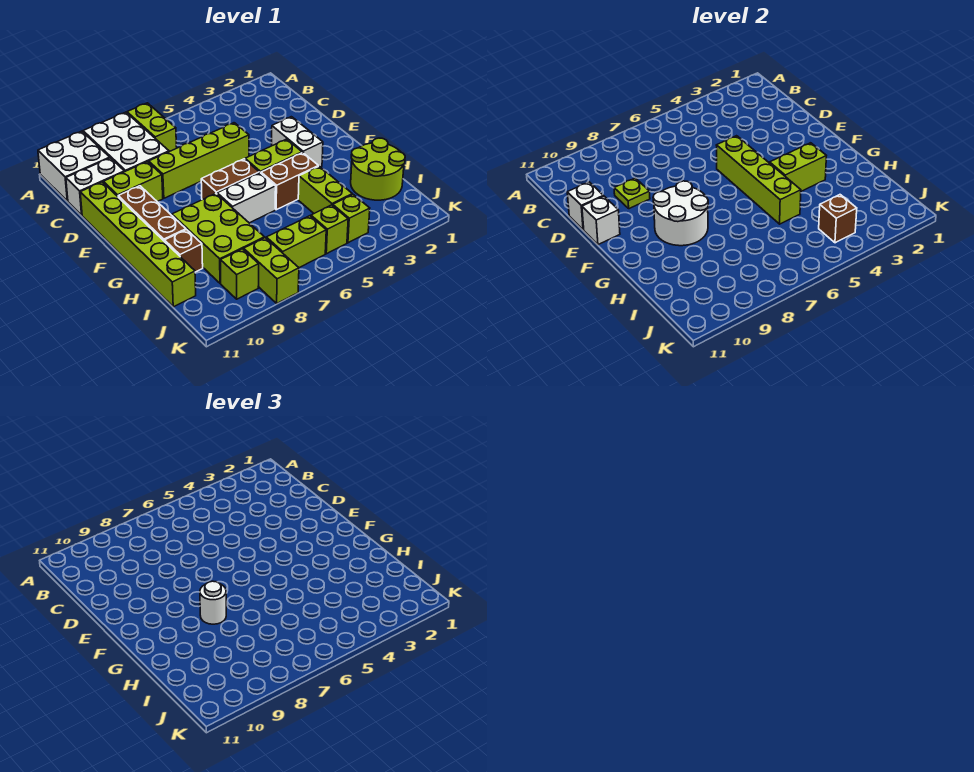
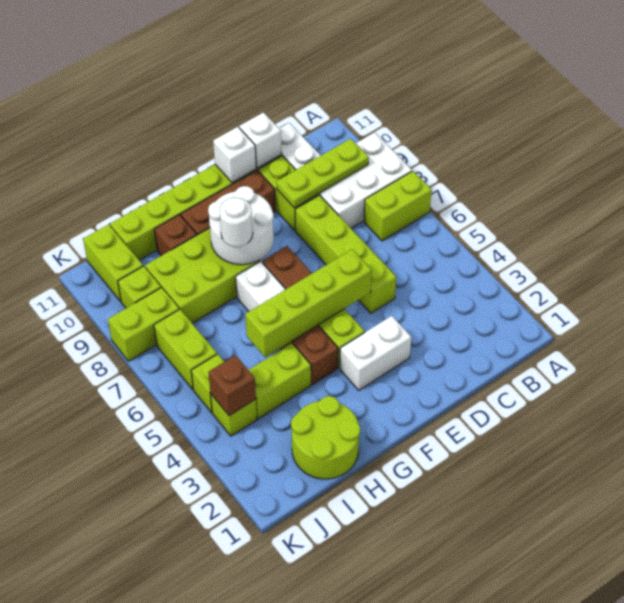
white 2x2 brick [38,131,110,201] -> none
lime 1x1 plate [614,178,650,209] -> lime 1x3 plate [276,139,369,208]
lime 1x2 brick [770,143,826,191] -> lime 1x2 brick moved to [83,224,143,301]

